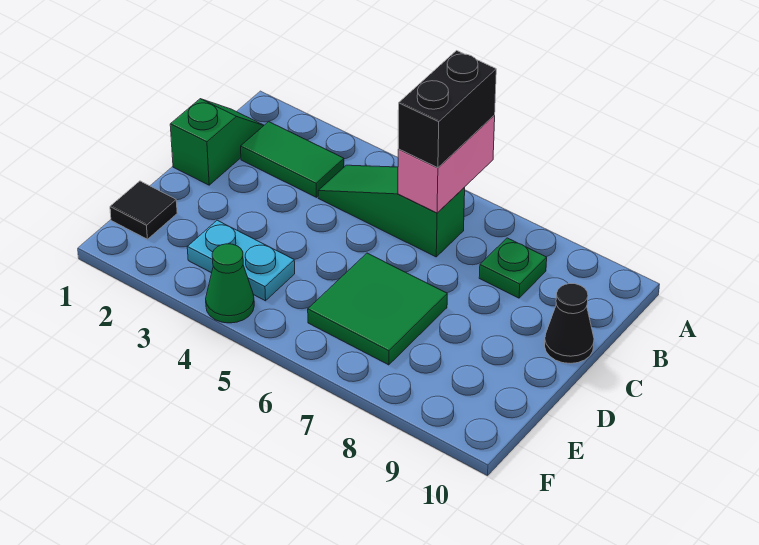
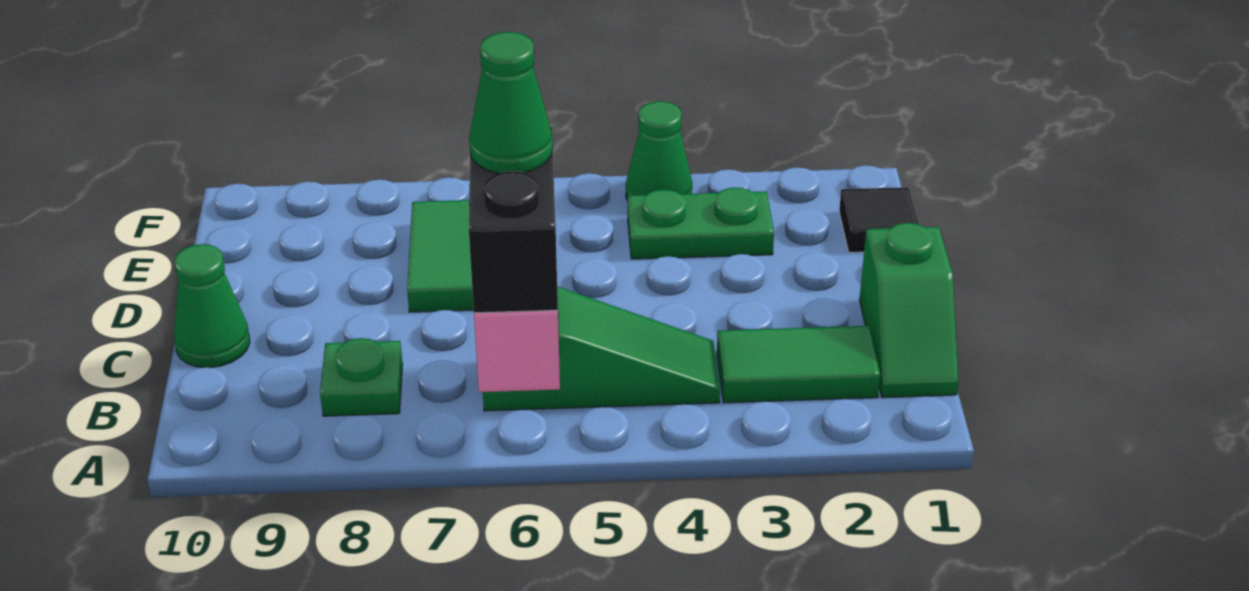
none -> green 1x1 cone [469,32,553,173]
black 1x1 cone [545,284,594,363] -> green 1x1 cone [174,244,250,368]
cyan 1x2 plate [187,220,295,301] -> green 1x2 plate [628,187,774,259]

